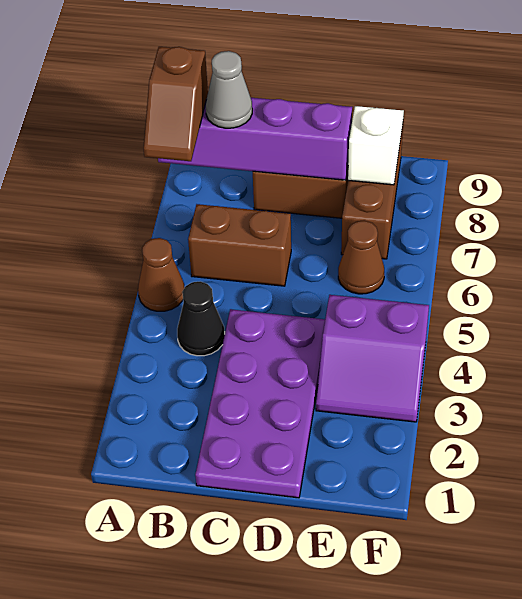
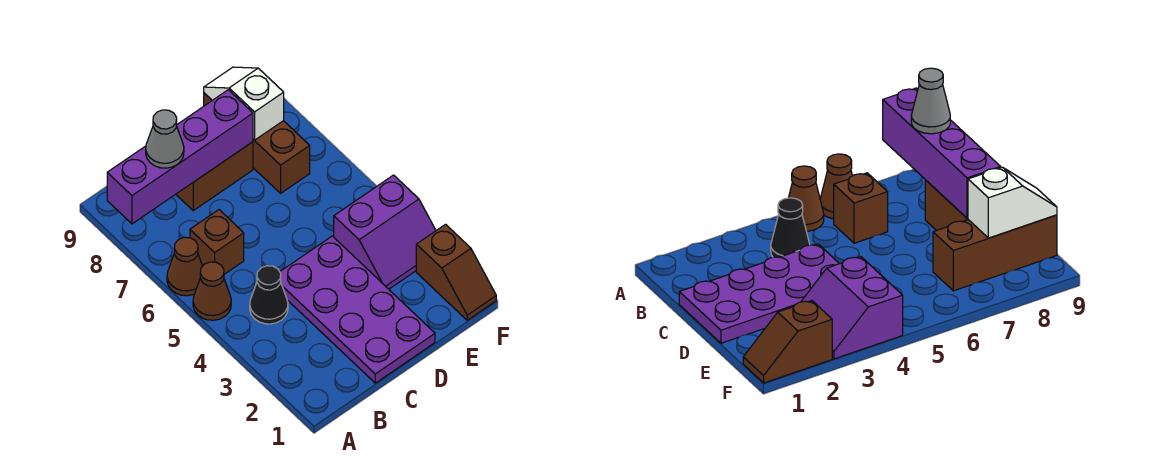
brown 1x2 slope [144,47,208,161] -> brown 1x2 slope moved to [416,224,496,320]
brown 1x2 brick [188,204,291,286] -> brown 1x1 brick [190,210,244,274]
brown 1x1 cone [338,220,384,294] -> brown 1x1 cone moved to [167,237,202,296]

